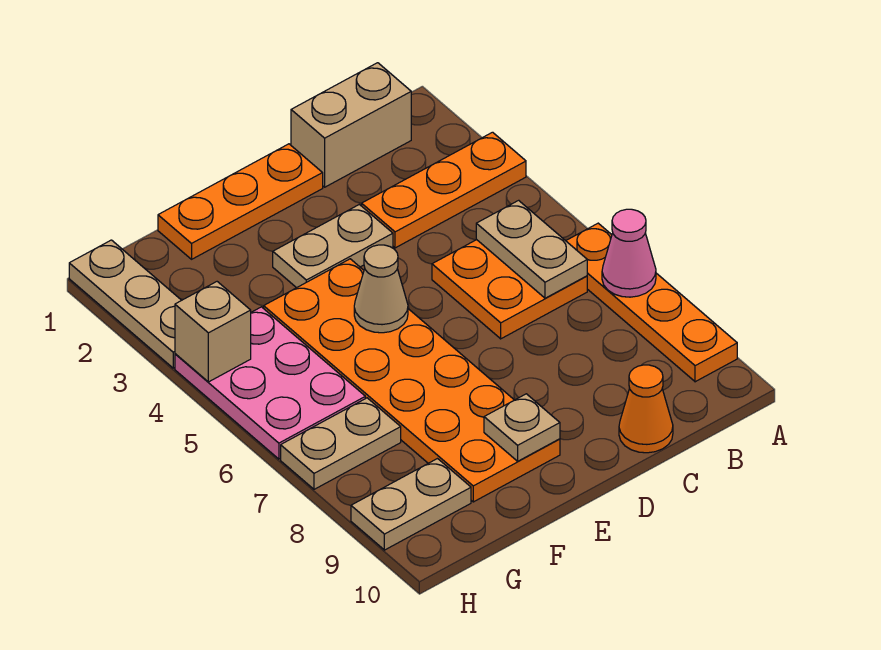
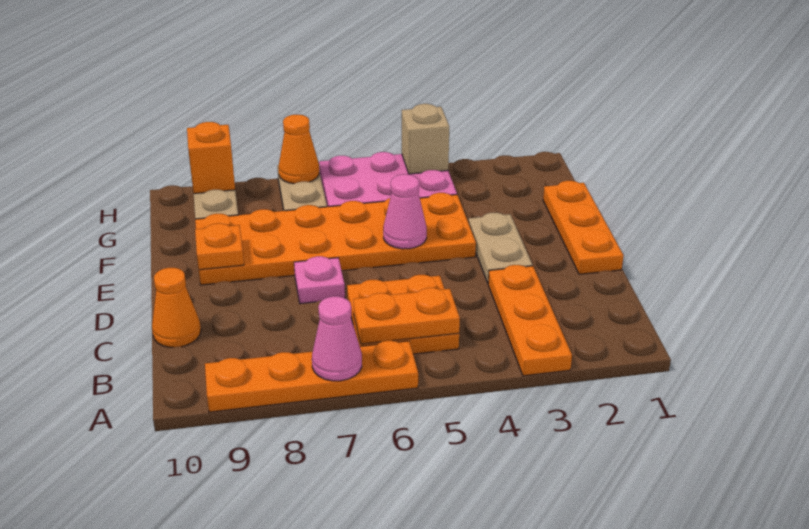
tan 1x2 brick [291,63,411,187] -> none
tan 1x2 plate [476,200,587,298] -> orange 1x2 plate [353,288,460,344]
none -> pink 1x1 plate [294,256,345,304]
tan 1x1 cone [354,245,408,333] -> pink 1x1 cone [383,174,427,249]
tan 1x1 plate [484,394,560,461] -> orange 1x1 plate [195,223,244,270]
tan 1x3 plate [69,240,181,368] -> none
none -> orange 1x1 cone [278,115,319,184]
none -> orange 1x1 brick [187,122,235,194]

